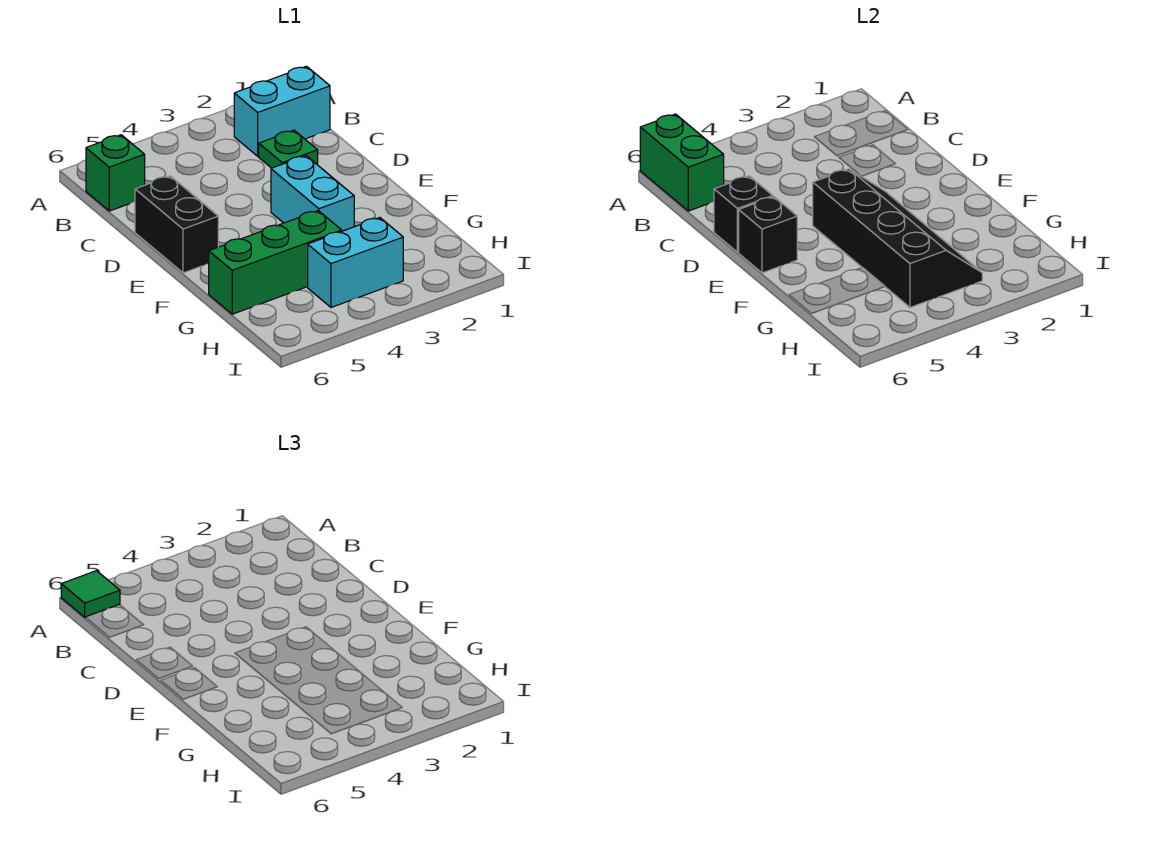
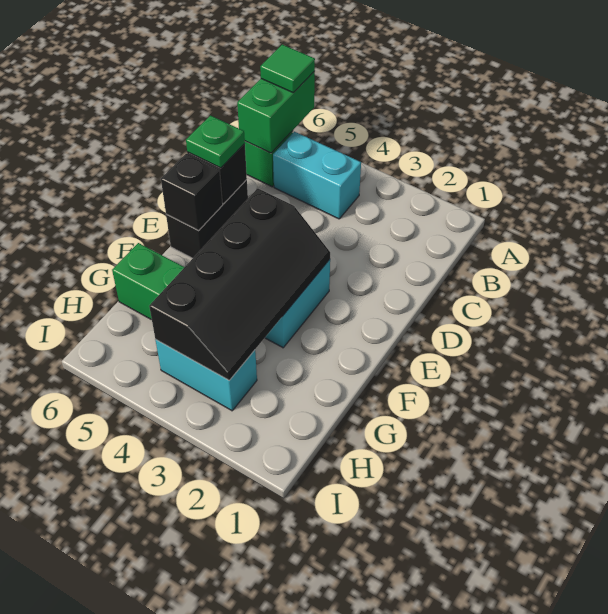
cyan 1x2 brick [234,66,330,156] -> cyan 1x2 brick moved to [273,132,361,219]
green 1x1 plate [259,130,318,168] -> green 1x1 plate moved to [186,116,245,168]

